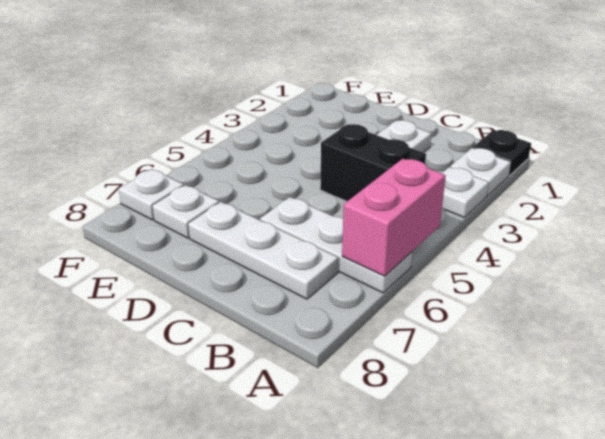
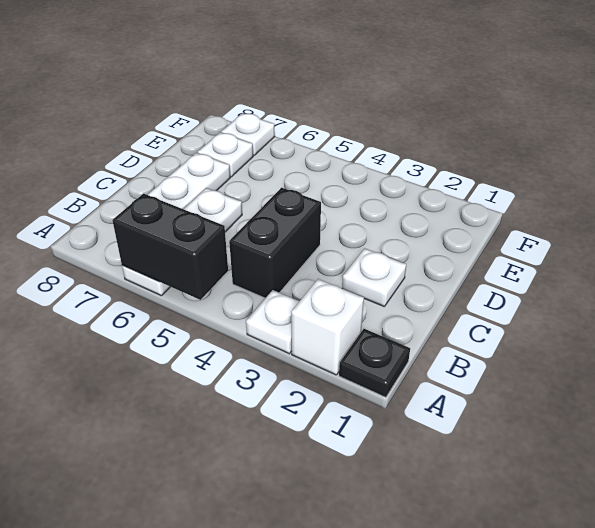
white 1x1 plate [450,148,511,196] -> white 1x1 brick [291,279,364,375]
pink 1x2 brick [342,159,446,276] -> black 1x2 brick [112,194,228,300]

